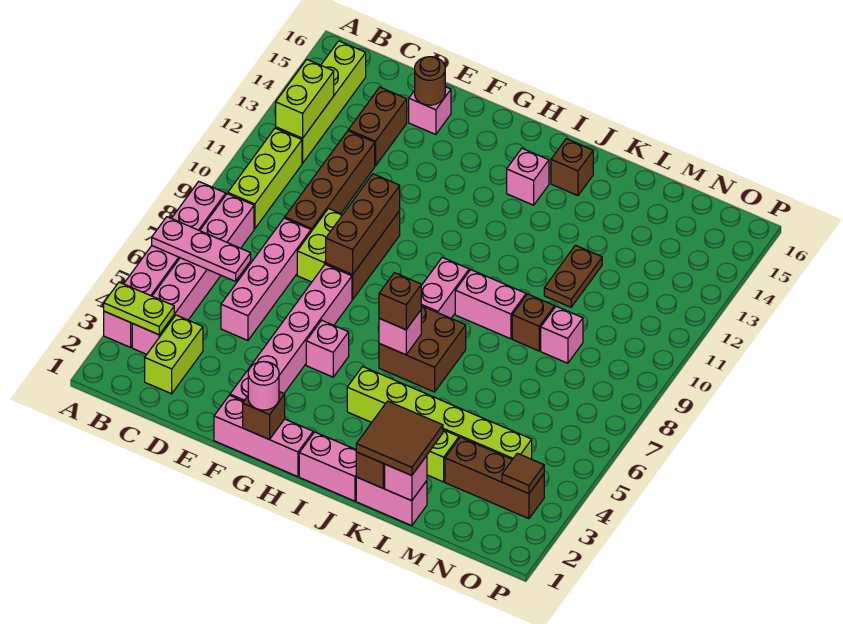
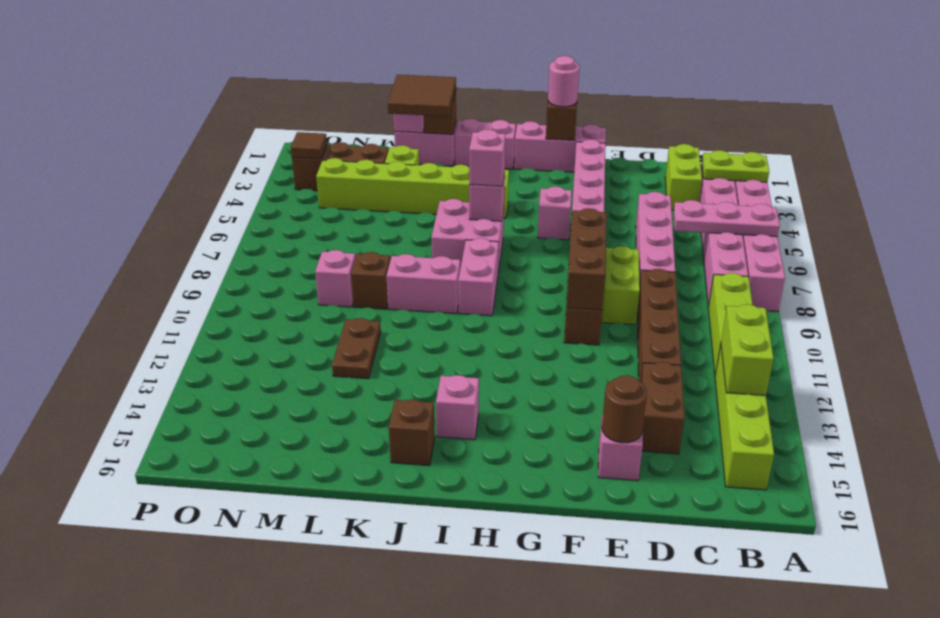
brown 2x2 brick [379,306,466,392] -> pink 2x2 brick [431,199,504,272]
brown 1x1 brick [379,273,421,330] -> pink 1x1 brick [469,130,506,186]

